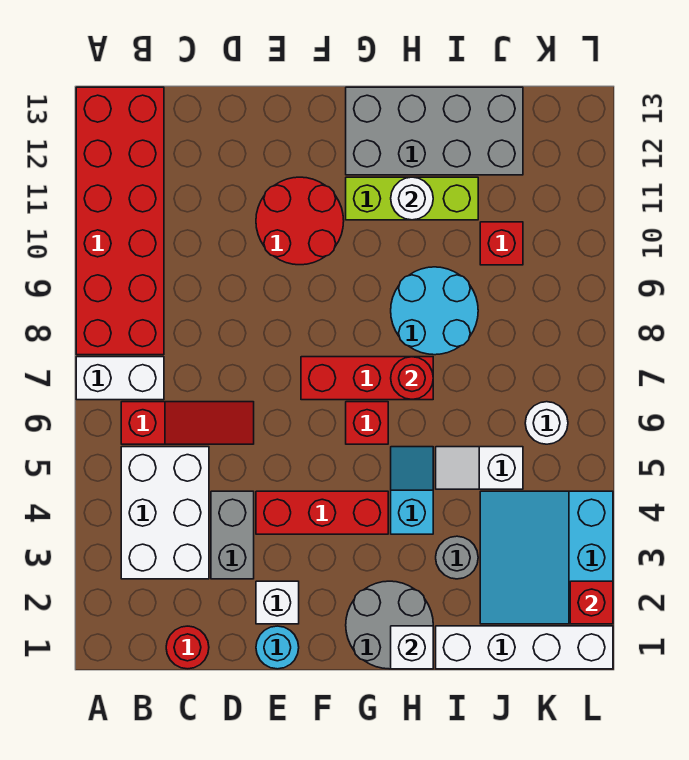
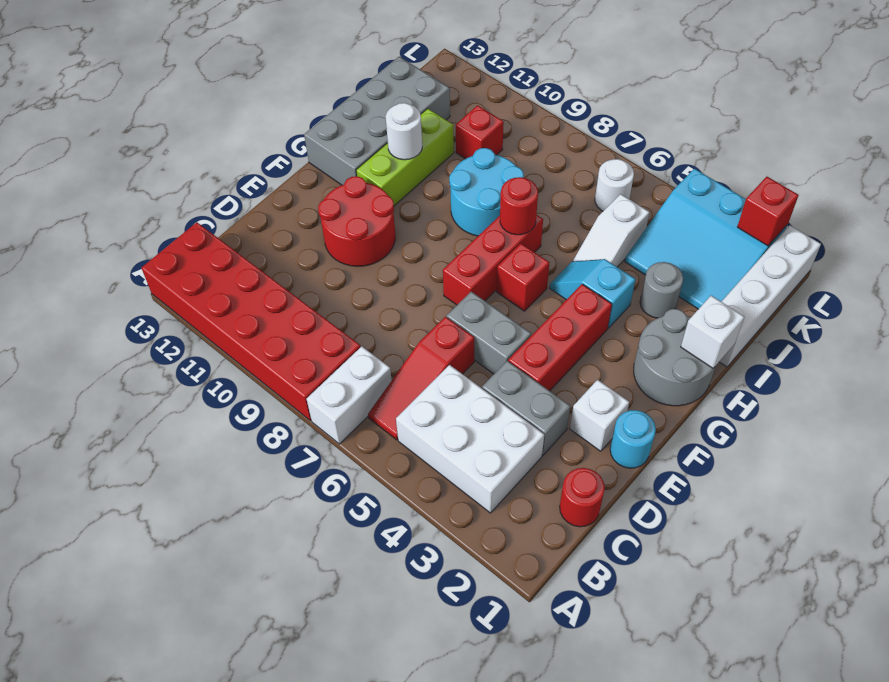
red 1x3 slope [121,402,254,444] -> red 1x3 slope turned to [368,317,474,440]
none -> grey 1x2 brick [447,292,531,374]

